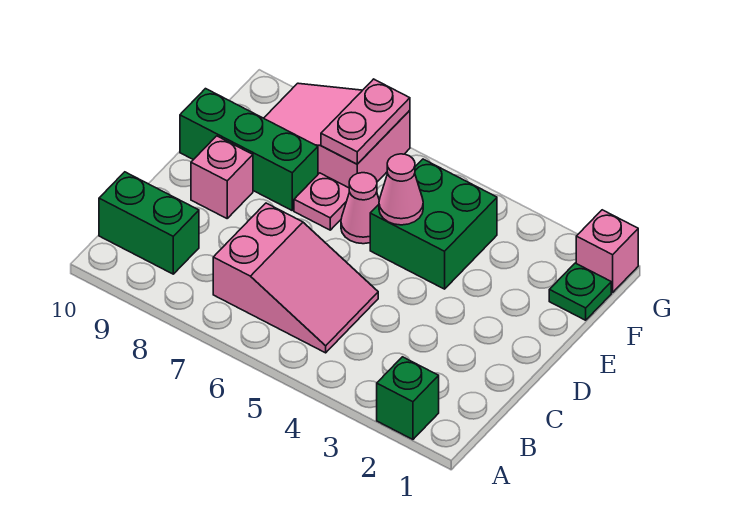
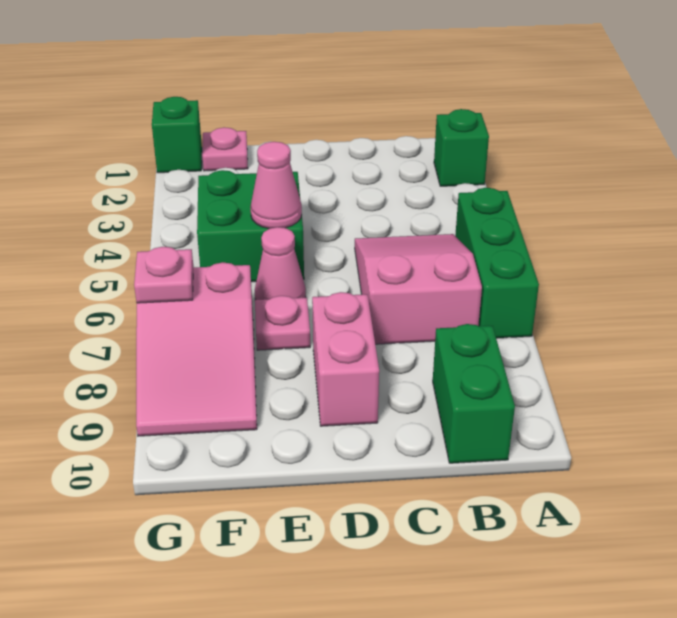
pink 1x1 brick [191,136,253,218] -> pink 1x2 brick [312,292,379,426]
green 1x3 brick [180,89,318,210] -> green 1x3 brick moved to [455,188,539,338]
green 1x1 plate [549,263,611,320] -> pink 1x1 plate [202,127,248,171]
pink 1x2 plate [321,79,410,164] -> pink 1x1 plate [134,247,193,303]
pink 1x1 brick [576,210,638,292] -> green 1x1 brick [152,97,202,173]

